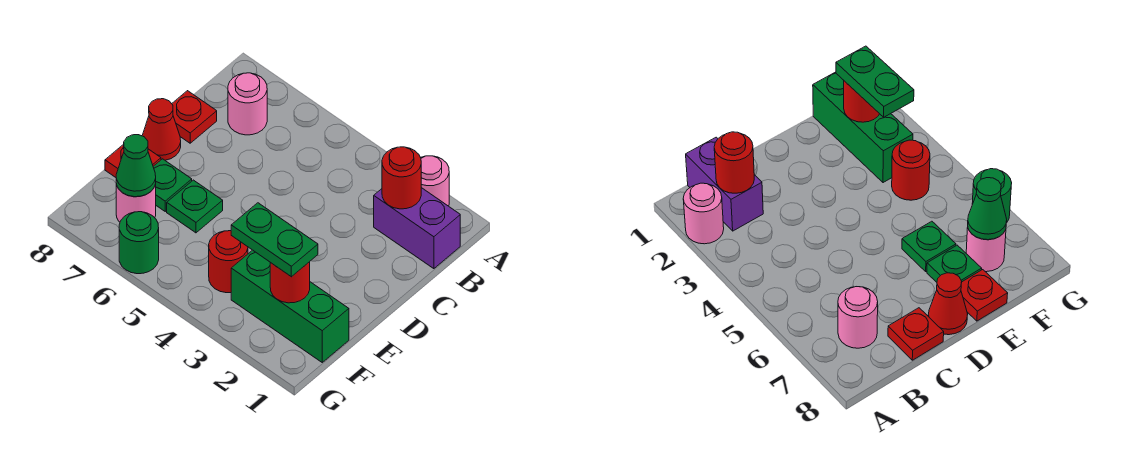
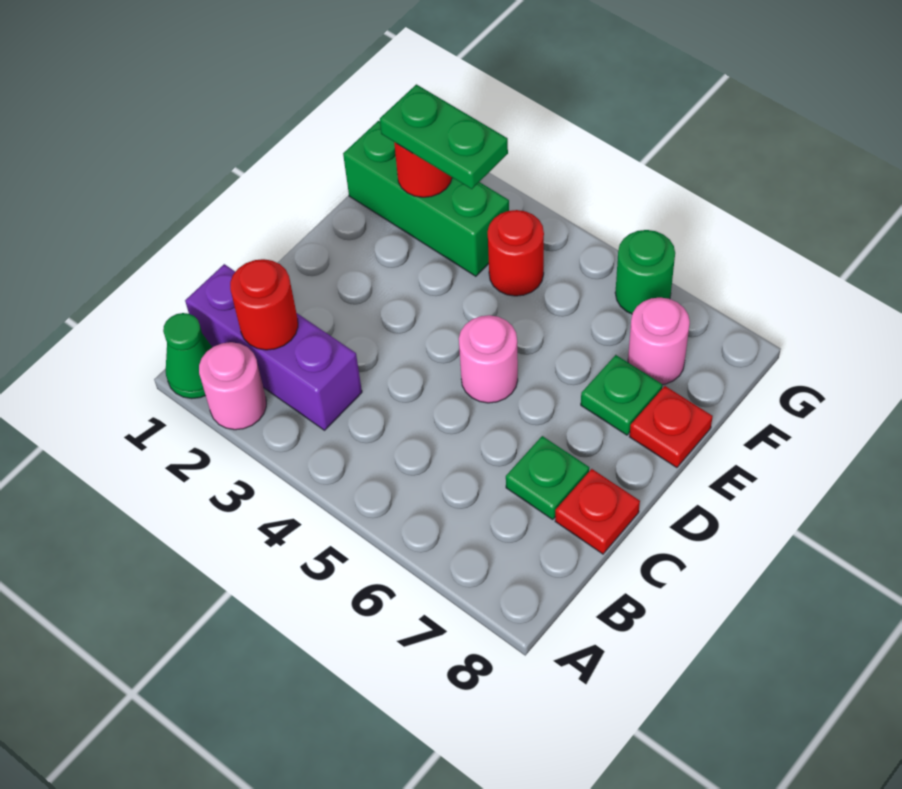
purple 1x2 brick [374,188,460,269] -> purple 1x3 brick [185,264,362,430]
pink 1x1 round brick [228,73,267,135] -> pink 1x1 round brick moved to [459,315,518,403]
red 1x1 cone [142,99,181,160] -> none
green 1x1 plate [167,180,223,233] -> green 1x1 plate moved to [506,436,589,519]
green 1x1 cone [116,135,156,197] -> green 1x1 cone moved to [163,313,212,399]

